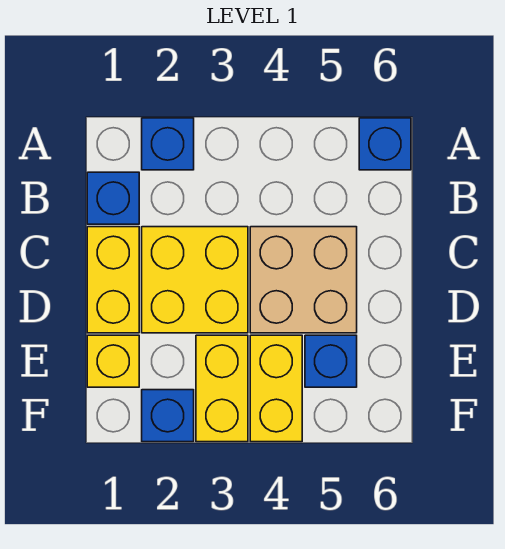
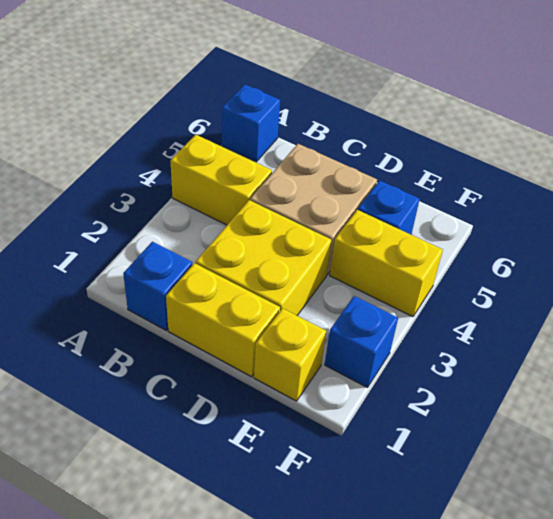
blue 1x1 brick [142,118,194,170] -> none
yellow 1x2 brick [196,335,248,442] -> yellow 1x2 brick moved to [170,135,272,225]

